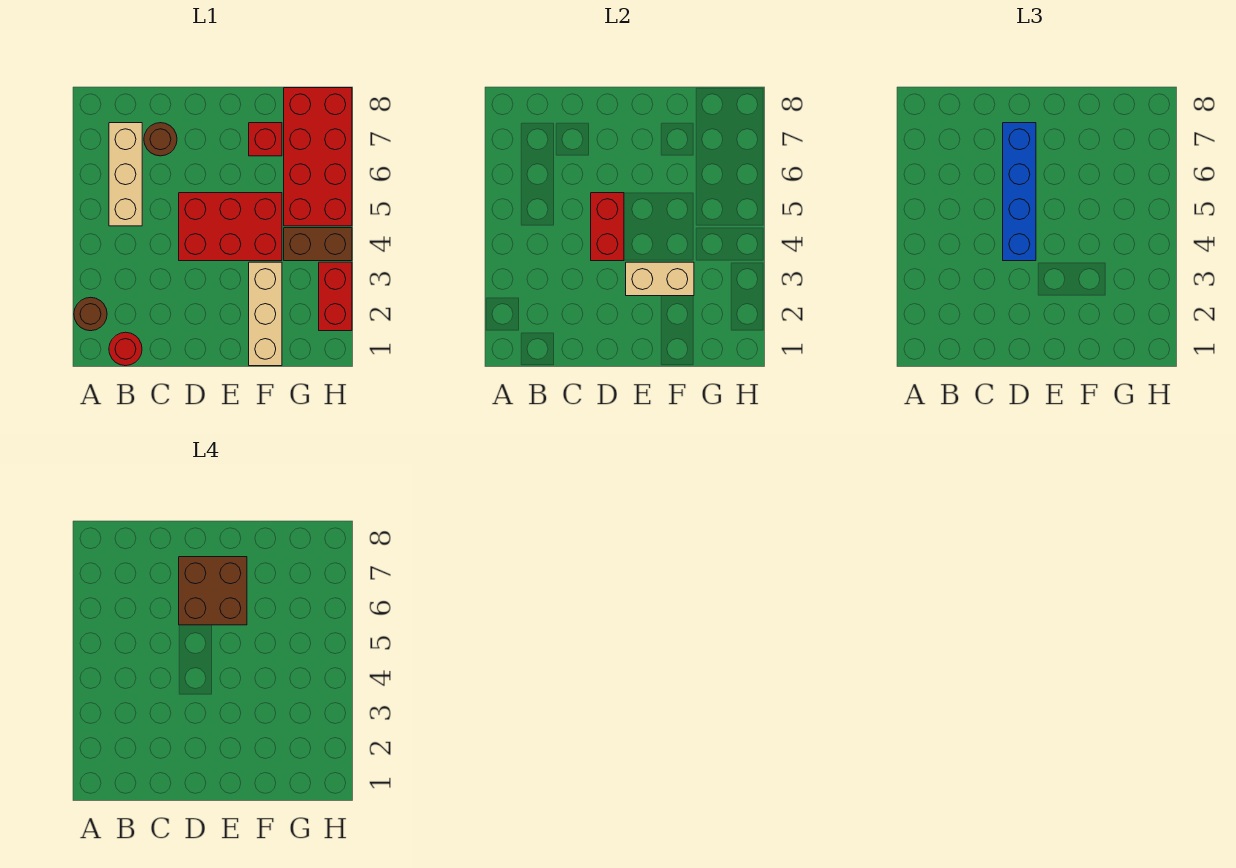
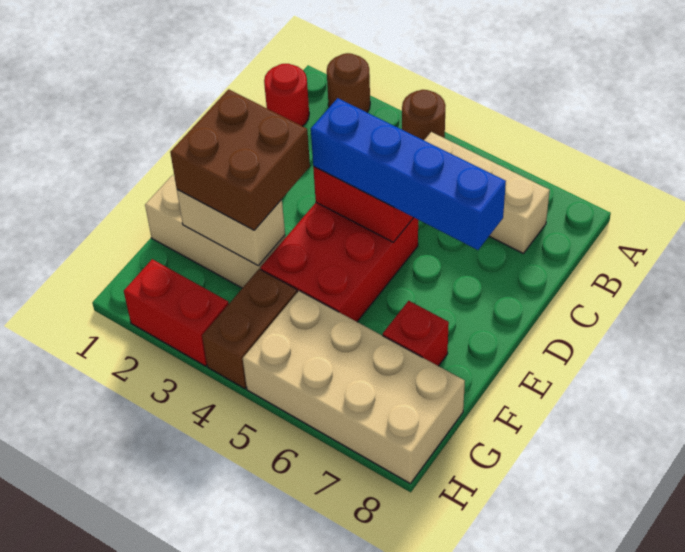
brown 1x1 round brick [144,123,177,156] -> brown 1x1 round brick moved to [402,90,446,140]
brown 2x2 brick [179,557,247,625] -> brown 2x2 brick moved to [170,89,310,230]
tan 1x2 brick [626,262,694,296] -> tan 1x2 brick turned to [177,190,285,266]
red 2x4 brick [284,88,352,226] -> tan 2x4 brick [243,291,465,483]

